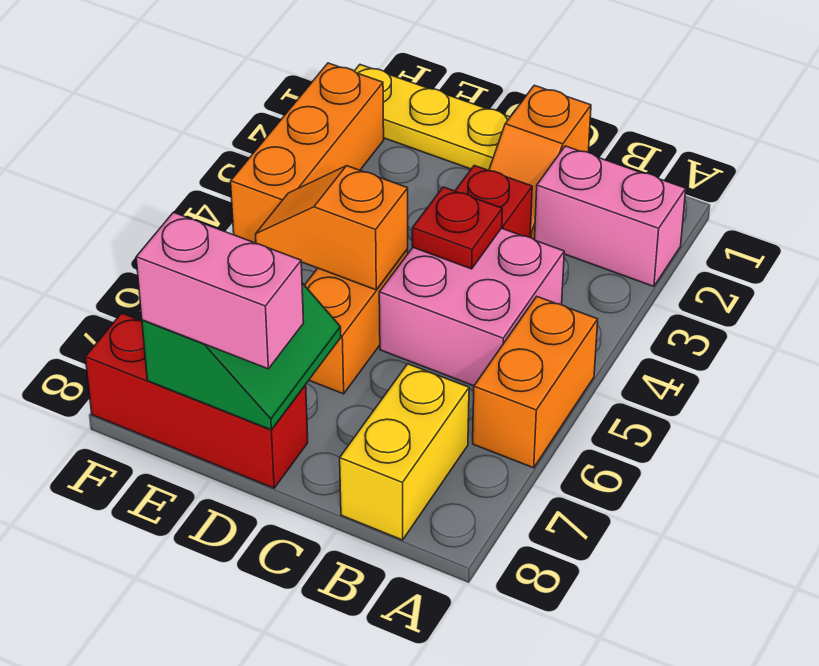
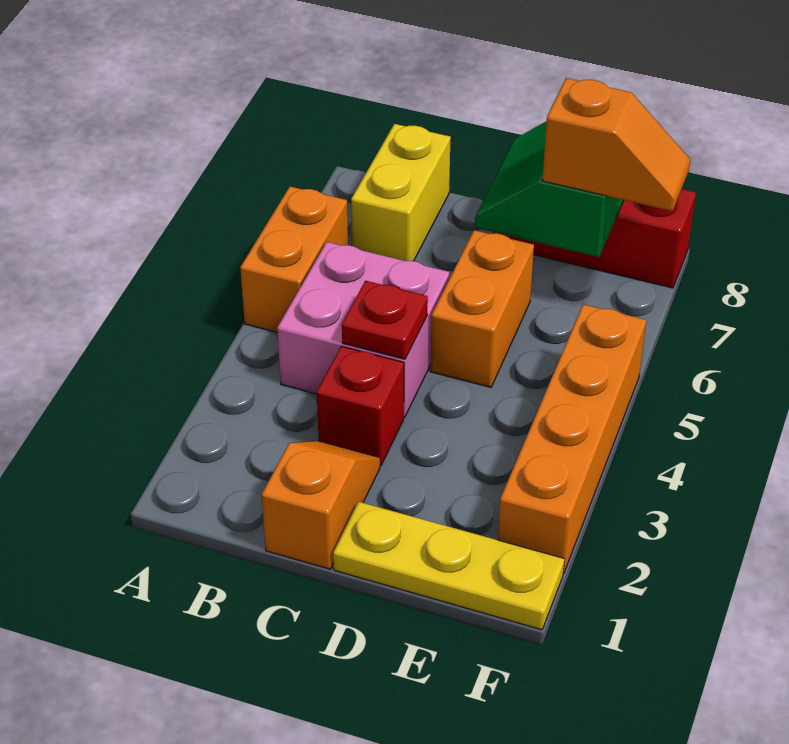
pink 1x2 brick [535,146,686,286] -> none
orange 1x2 slope [256,166,408,290] -> orange 1x2 slope moved to [542,78,690,211]
pink 1x2 brick [136,212,304,369] -> none
orange 1x3 brick [231,63,384,243] -> orange 1x4 brick [498,304,646,574]

